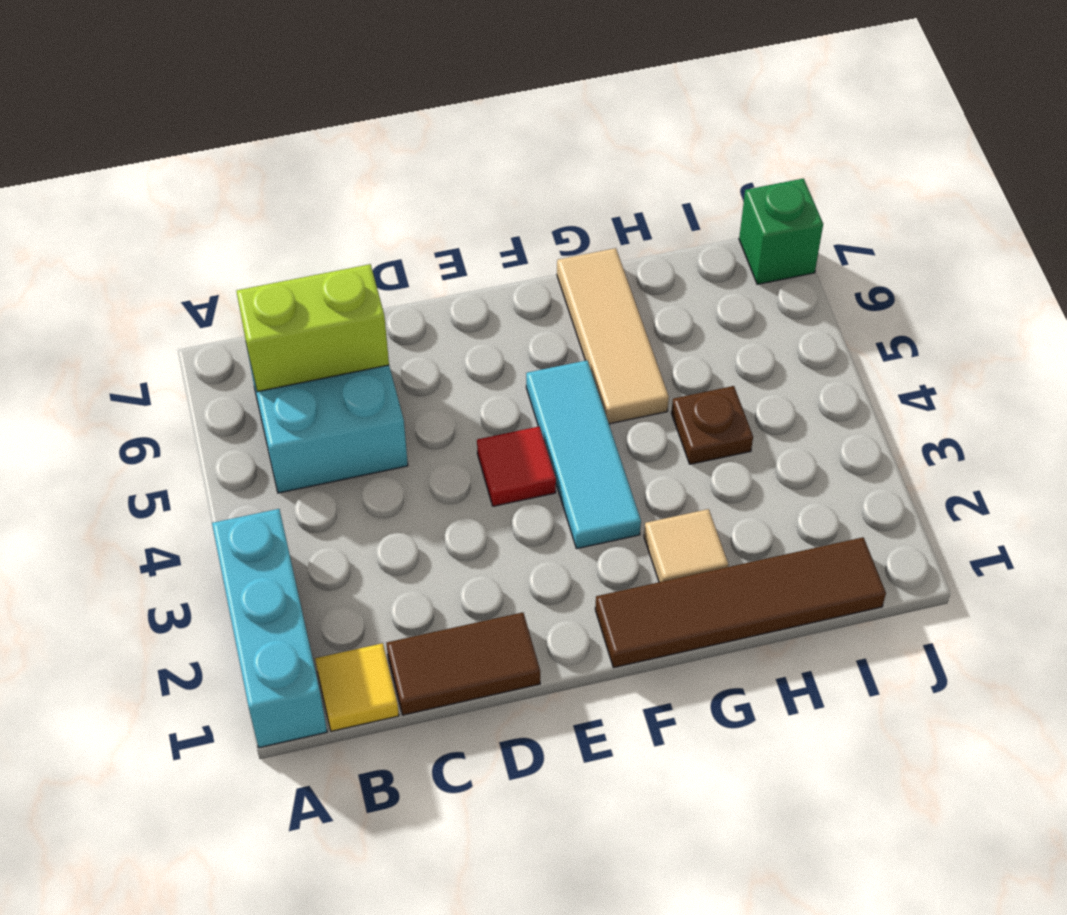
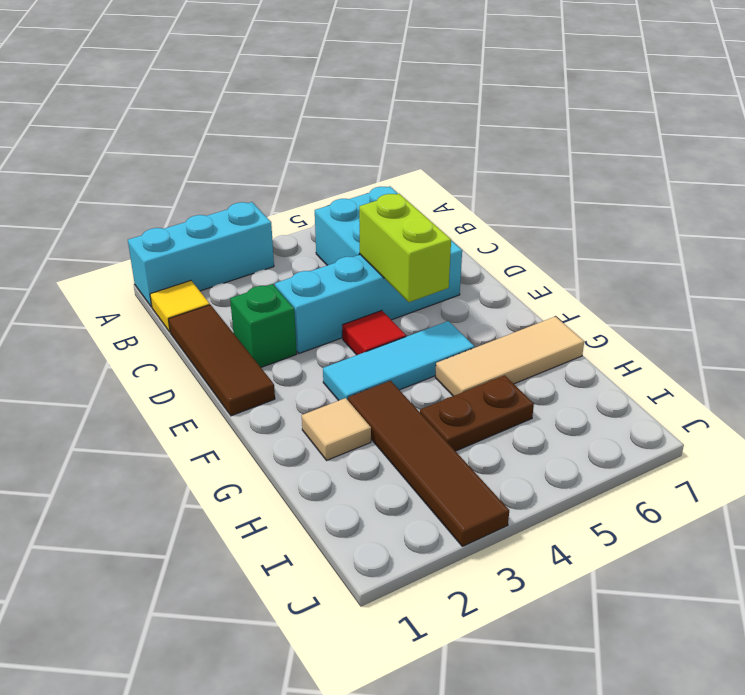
lime 1x2 brick [236,264,389,392] -> lime 1x2 brick moved to [359,194,451,302]
brown 1x2 tile [386,612,540,715] -> brown 1x3 tile [169,305,275,416]
none -> cyan 1x4 brick [275,240,462,353]
brown 1x4 tile [595,537,886,668] -> brown 1x4 tile moved to [348,381,509,546]
brown 1x1 plate [672,386,753,464] -> brown 1x2 plate [420,375,534,451]
green 1x1 brick [739,178,823,284] -> green 1x1 brick moved to [230,284,297,367]

